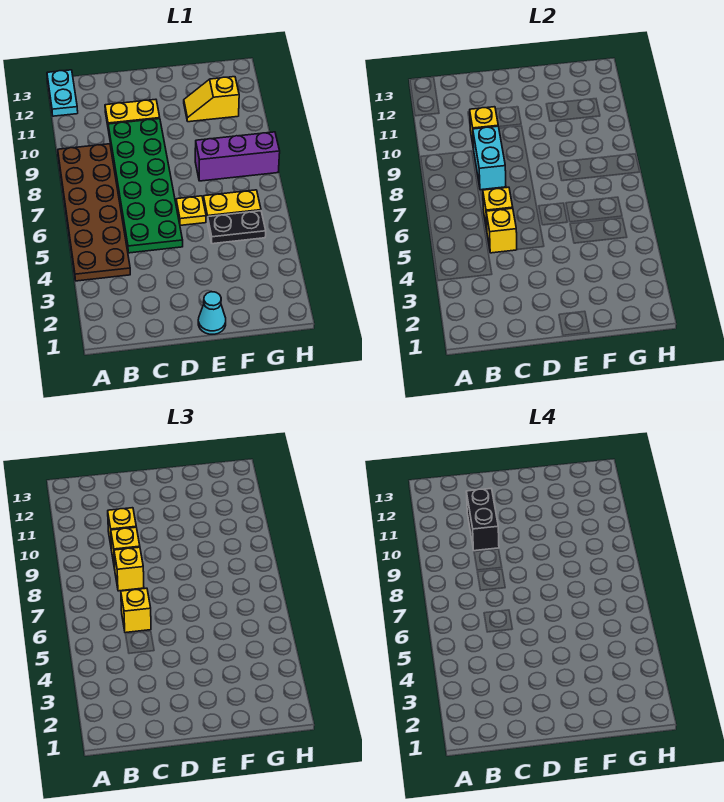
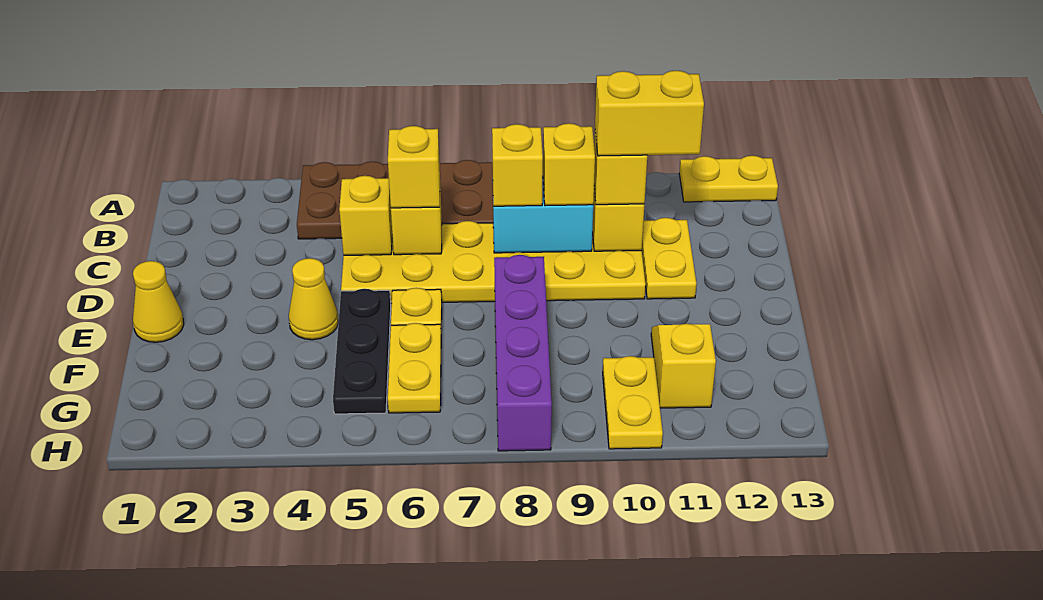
cyan 1x2 plate [47,70,78,116] -> yellow 1x2 plate [679,156,778,202]
green 2x6 plate [108,119,183,253] -> yellow 2x6 plate [341,221,646,303]
black 1x2 brick [466,489,499,551] -> yellow 1x2 brick [595,71,704,156]
cyan 1x1 cone [198,292,226,334] -> yellow 1x1 cone [133,261,184,342]
none -> yellow 1x1 cone [289,258,339,340]
black 1x2 plate [208,211,266,244] -> black 1x3 plate [333,289,391,414]
purple 1x3 brick [195,132,280,181] -> purple 1x4 brick [494,255,552,451]
none -> yellow 1x2 plate [603,356,663,449]

